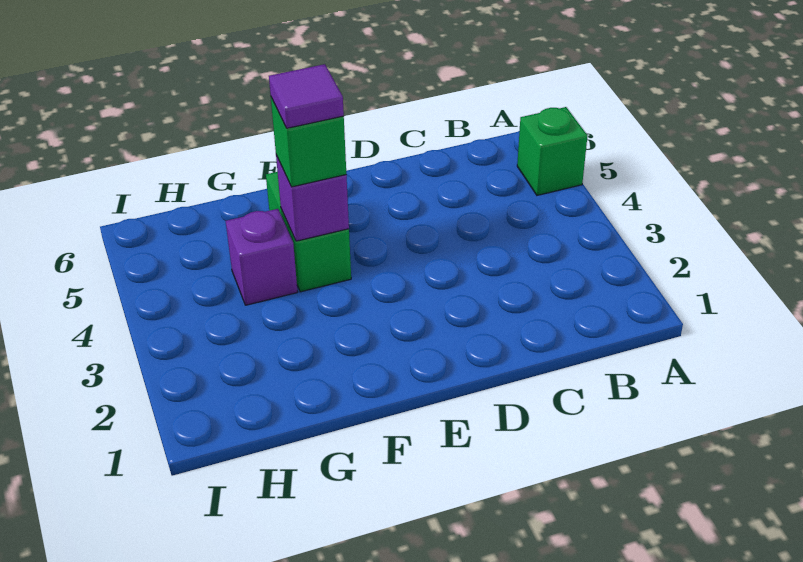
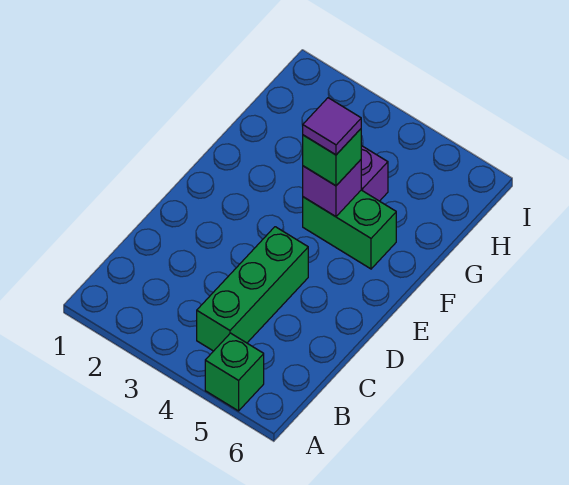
none -> green 1x3 brick [197,227,308,351]

